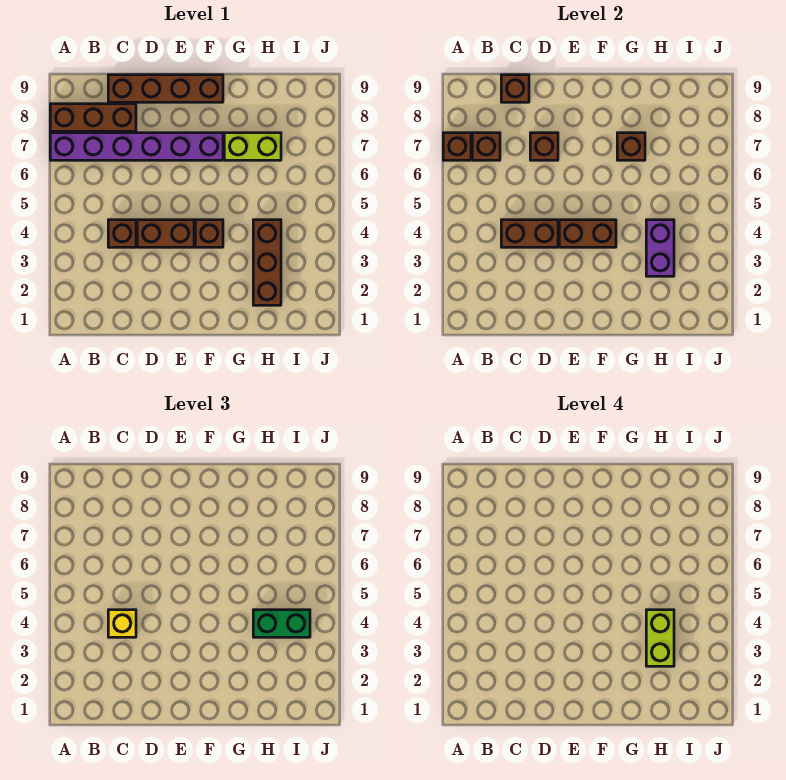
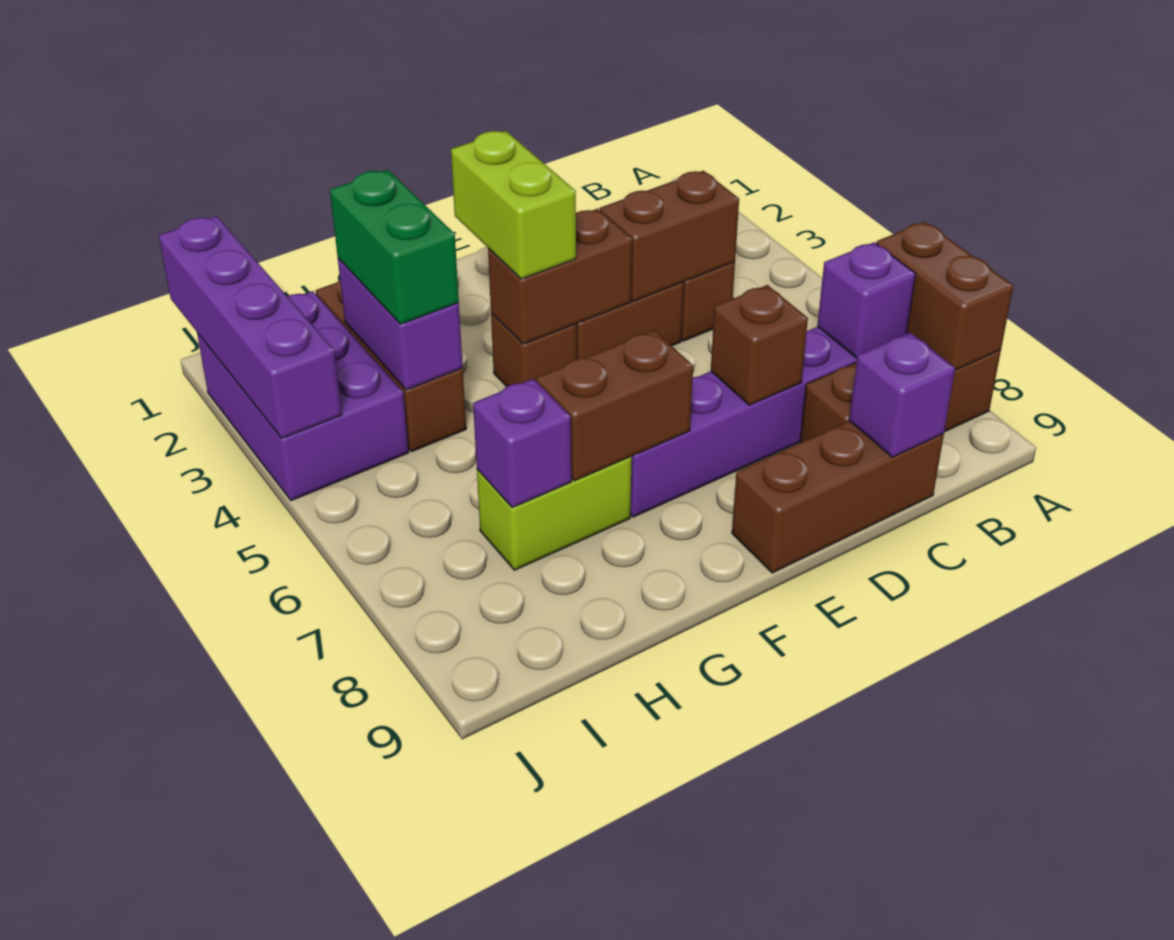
brown 1x1 brick [443,133,471,160] -> brown 1x2 brick [876,222,1013,370]
brown 1x1 brick [472,133,500,160] -> purple 1x1 brick [817,242,916,358]
yellow 1x1 brick [108,610,136,637] -> none
brown 1x4 brick [108,75,223,102] -> brown 1x3 brick [732,421,944,573]
brown 1x1 brick [501,75,529,102] -> purple 1x1 brick [849,333,955,457]
brown 1x1 brick [617,133,645,160] -> brown 1x2 brick [536,330,693,481]
lime 1x2 brick [646,610,674,666] -> lime 1x2 brick moved to [451,131,576,279]
green 1x2 brick [253,610,310,637] -> green 1x2 brick turned to [330,170,459,324]
none -> purple 1x1 brick [473,379,571,508]
none -> purple 2x3 brick [197,291,409,501]
none -> purple 1x4 brick [159,216,342,438]

